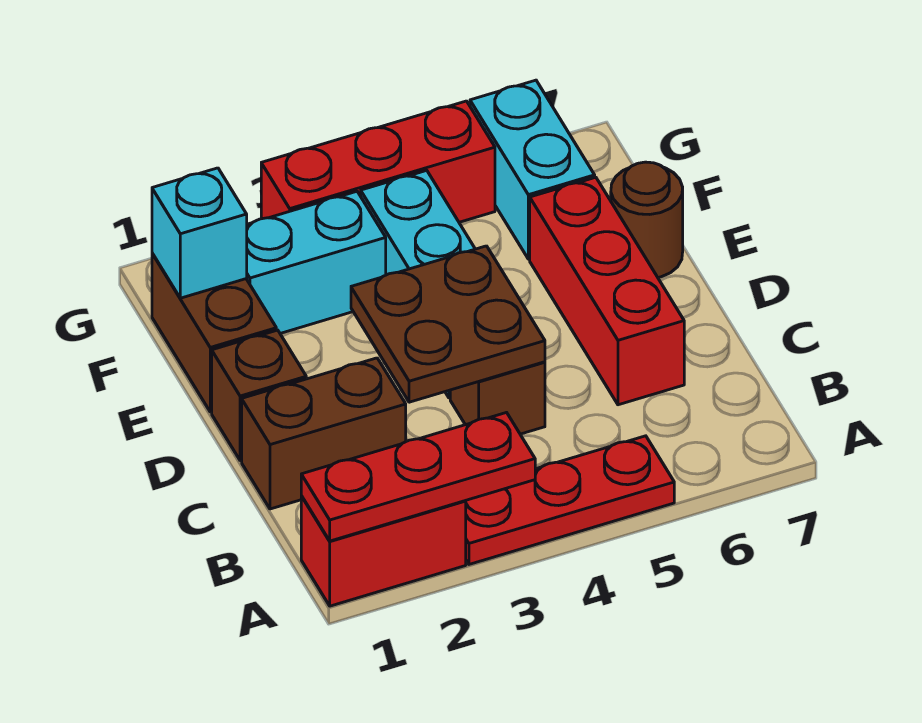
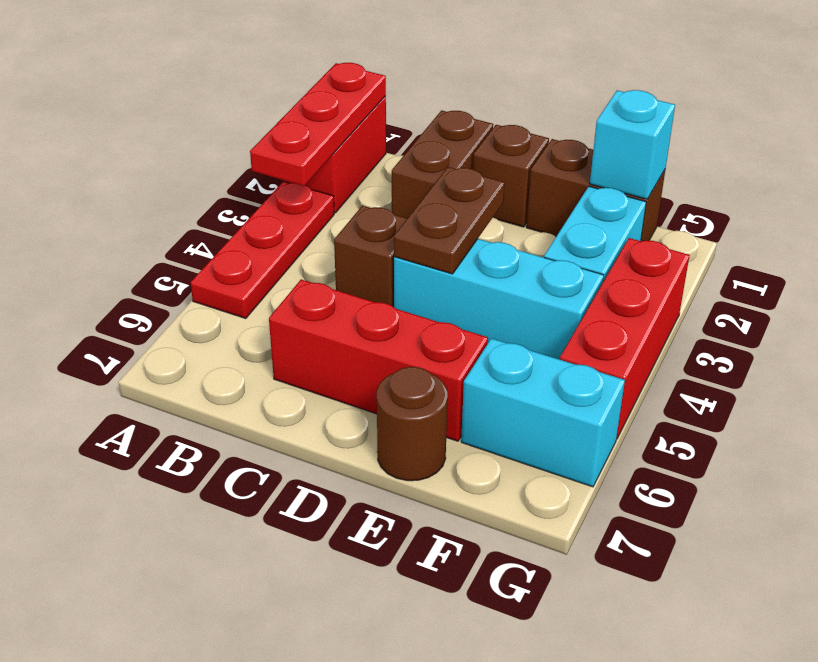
brown 2x2 plate [351,246,545,402] -> brown 1x2 plate [394,167,504,274]

